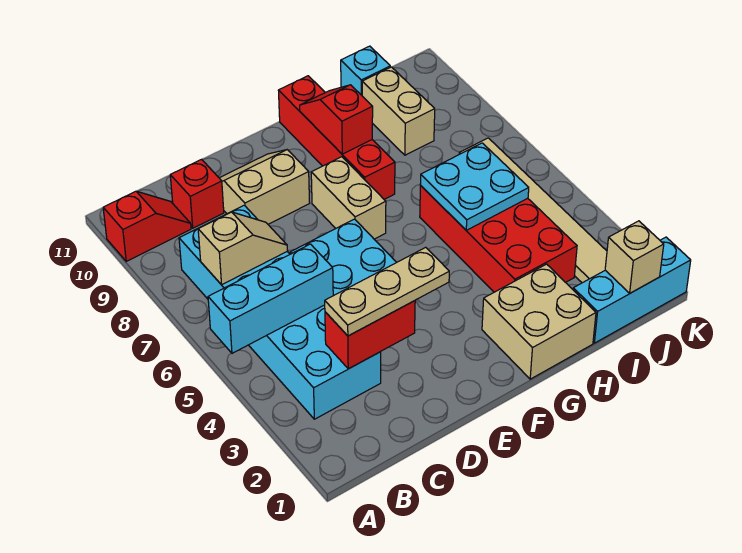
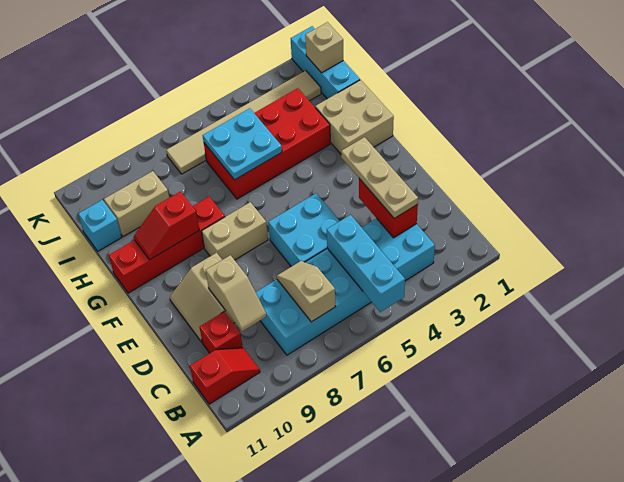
red 1x2 slope [103,191,191,261] -> red 1x2 slope turned to [190,348,260,404]
none -> tan 1x2 slope [206,255,266,331]

